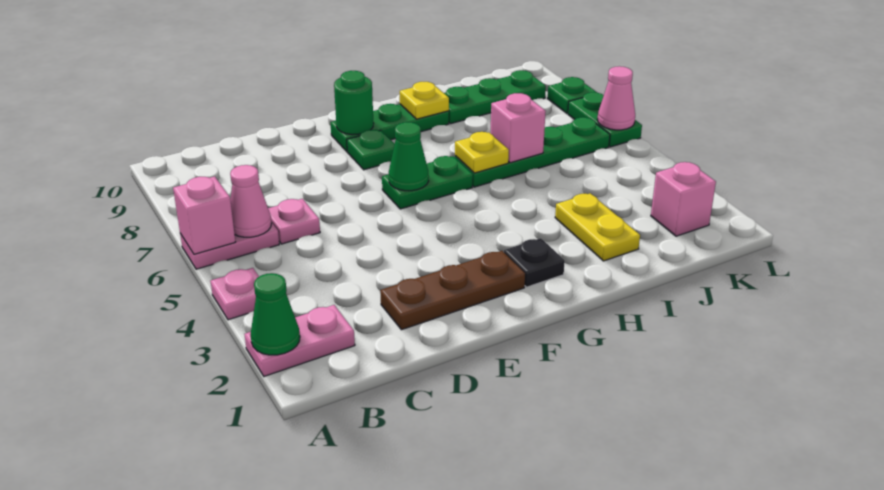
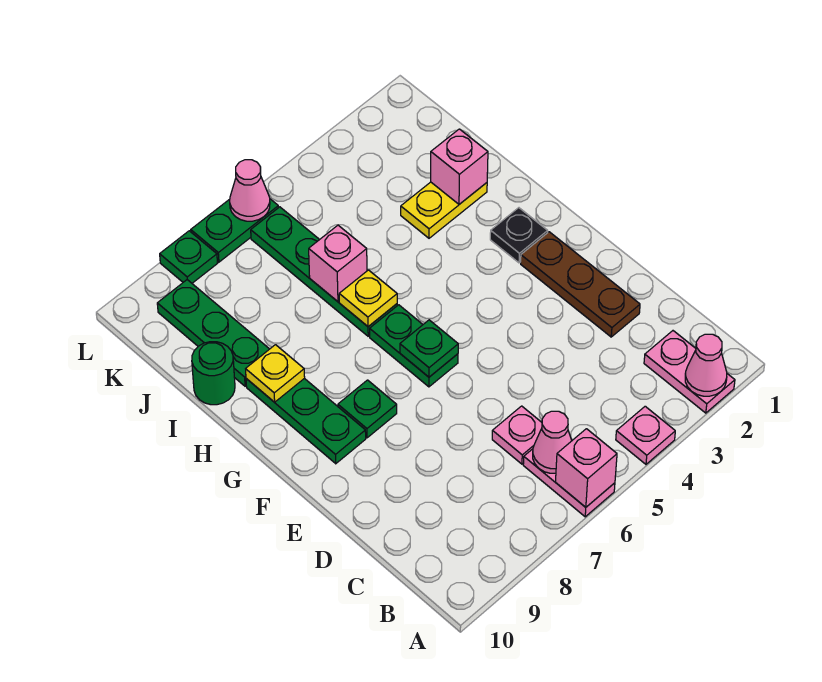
green 1x1 cone [251,273,300,355] -> pink 1x1 cone [685,334,727,396]
green 1x1 cone [389,122,429,191] -> green 1x1 plate [400,320,458,377]
green 1x1 round brick [334,71,374,135] -> green 1x1 round brick moved to [192,342,235,405]
pink 1x1 brick [651,162,716,236] -> pink 1x1 brick moved to [431,129,488,204]

